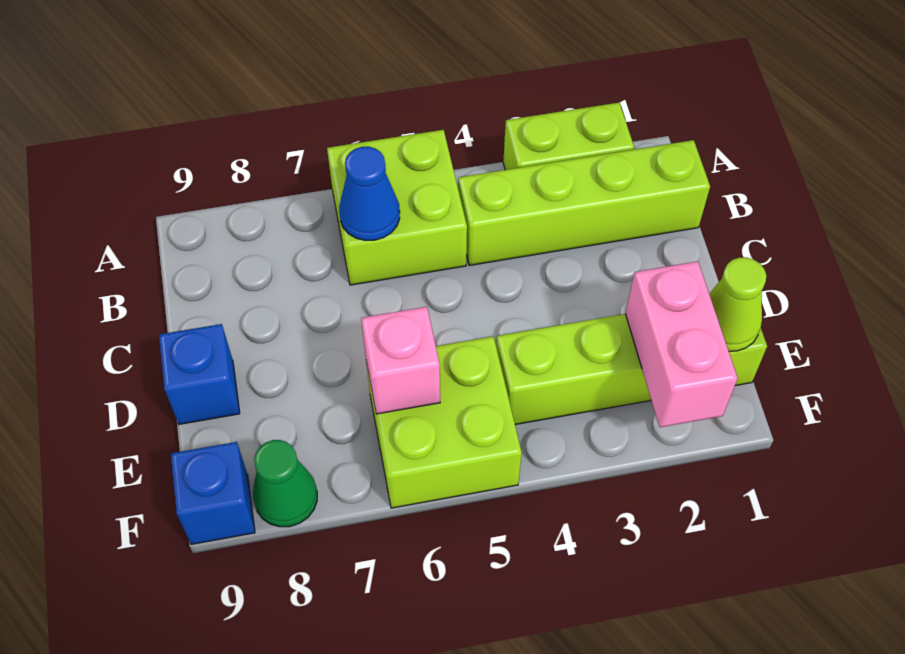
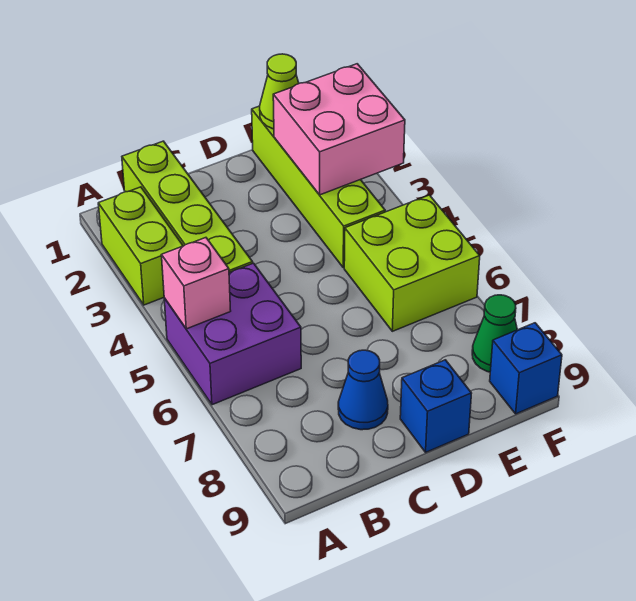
lime 2x2 brick [327,130,467,285] -> purple 2x2 brick [164,263,301,405]
blue 1x1 cone [339,147,400,241] -> blue 1x1 cone moved to [338,350,388,430]
pink 1x2 brick [625,261,738,427] -> pink 2x2 brick [273,64,405,195]
pink 1x1 brick [361,307,440,414] -> pink 1x1 brick moved to [162,238,231,329]

